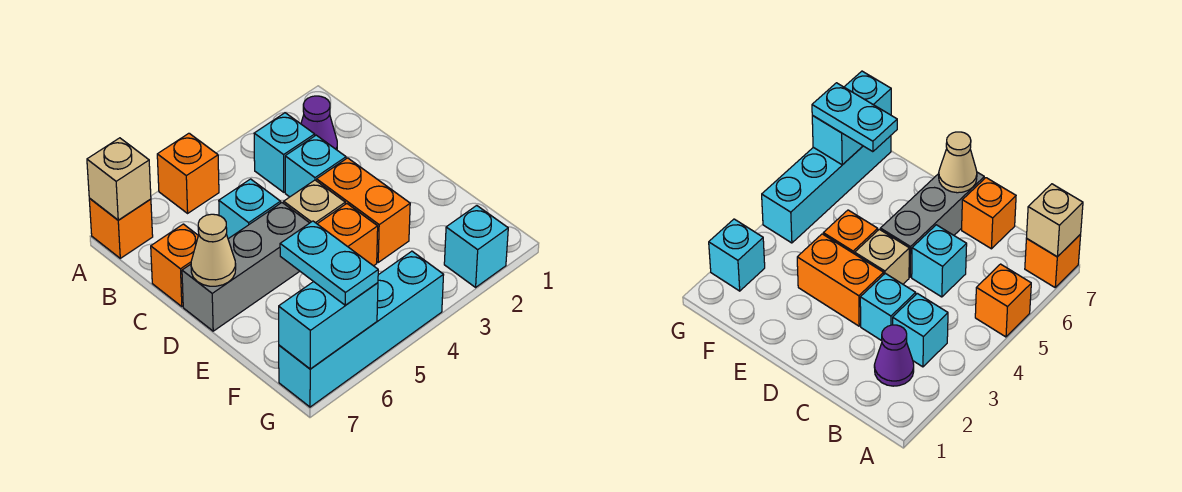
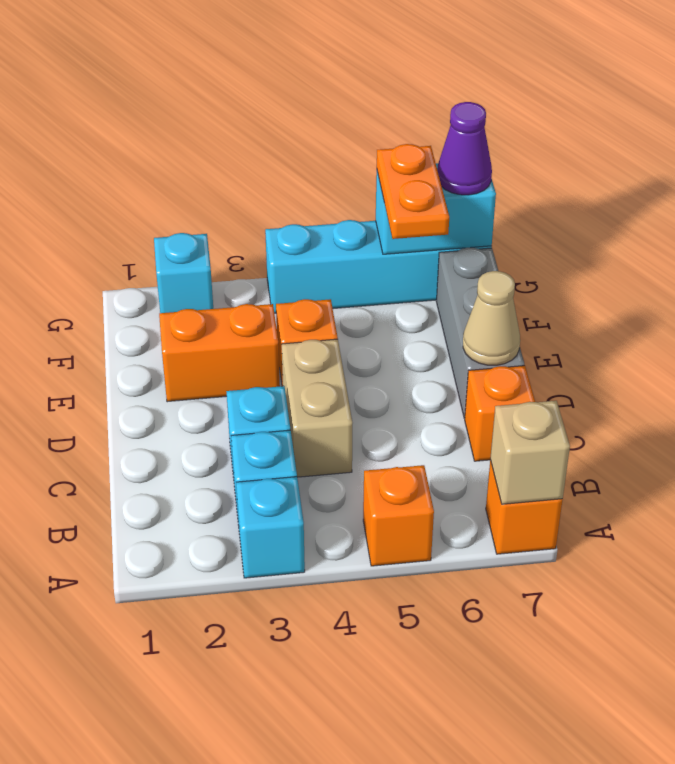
purple 1x1 cone [301,96,337,150] -> purple 1x1 cone moved to [437,102,492,195]
cyan 1x1 brick [219,179,281,239] -> cyan 1x1 brick moved to [236,477,305,578]
orange 1x2 brick [317,158,410,262] -> orange 1x2 brick turned to [159,304,280,402]
tan 1x1 brick [284,180,345,224] -> tan 1x2 brick [282,339,352,477]
grey 1x3 brick [182,203,309,331] -> grey 1x3 brick turned to [436,248,524,418]
cyan 1x2 plate [280,221,378,305] -> orange 1x2 plate [377,144,449,239]

